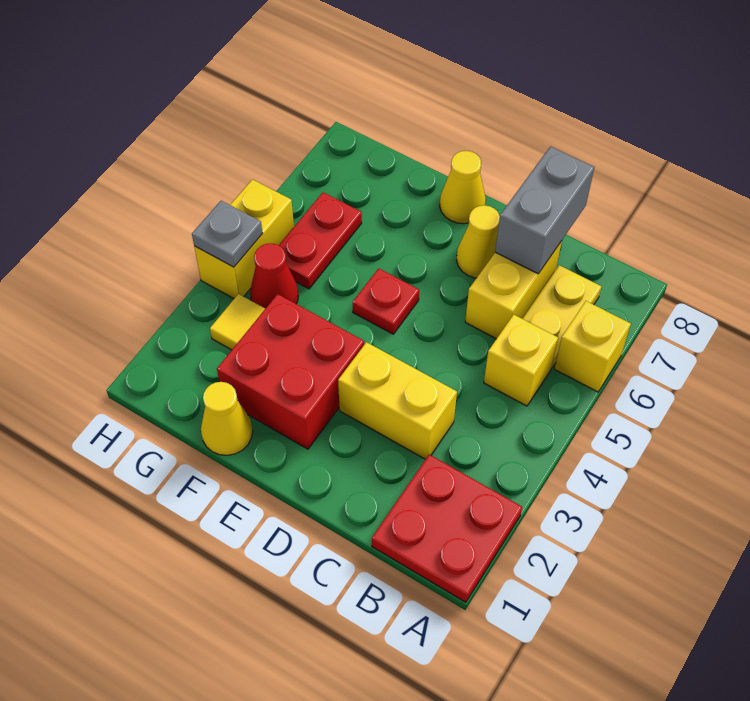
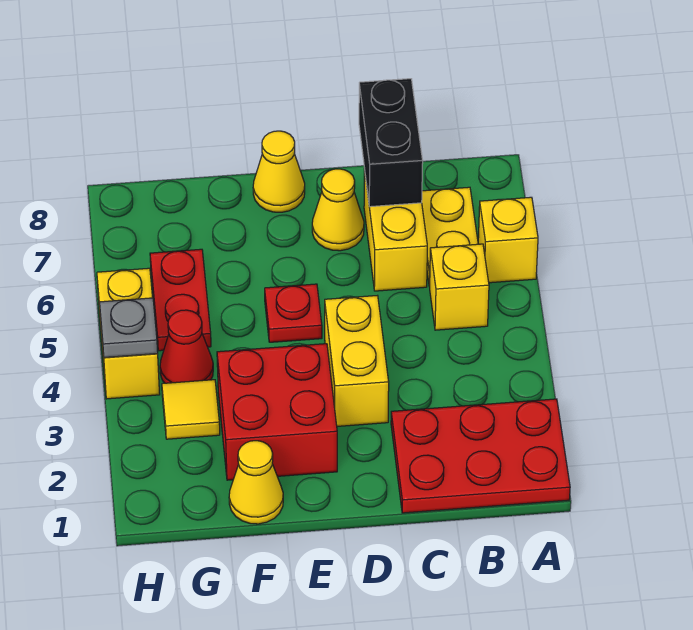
red 2x2 plate [372,455,522,602] -> red 2x3 plate [391,399,570,513]
yellow 1x2 brick [338,342,457,459] -> yellow 1x2 brick turned to [325,296,389,426]
grey 1x2 brick [495,146,594,274] -> black 1x2 brick [359,79,423,207]

